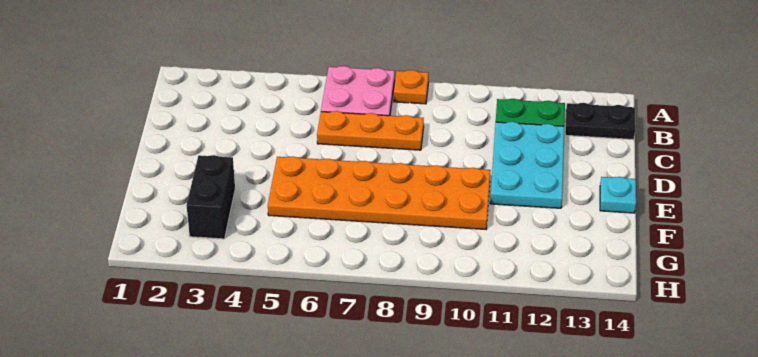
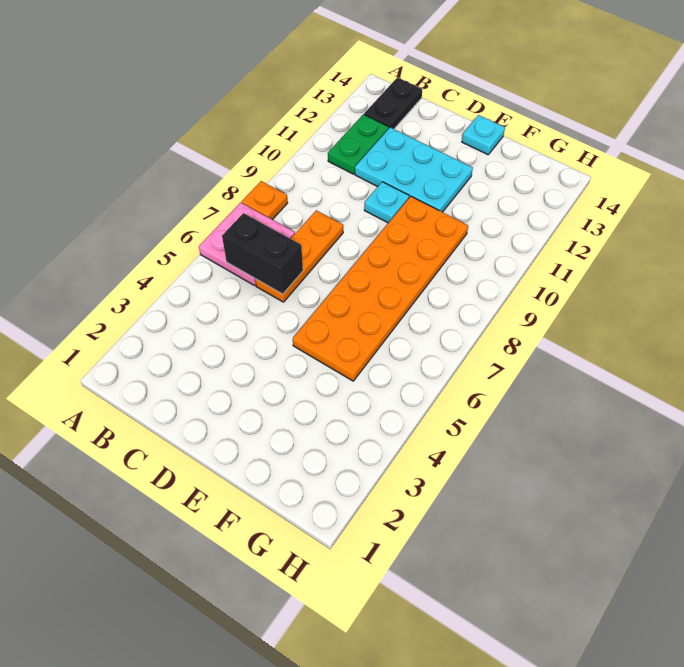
none -> cyan 1x1 plate [364,182,409,223]
black 1x2 brick [186,155,235,239] -> black 1x2 brick moved to [222,213,303,294]

